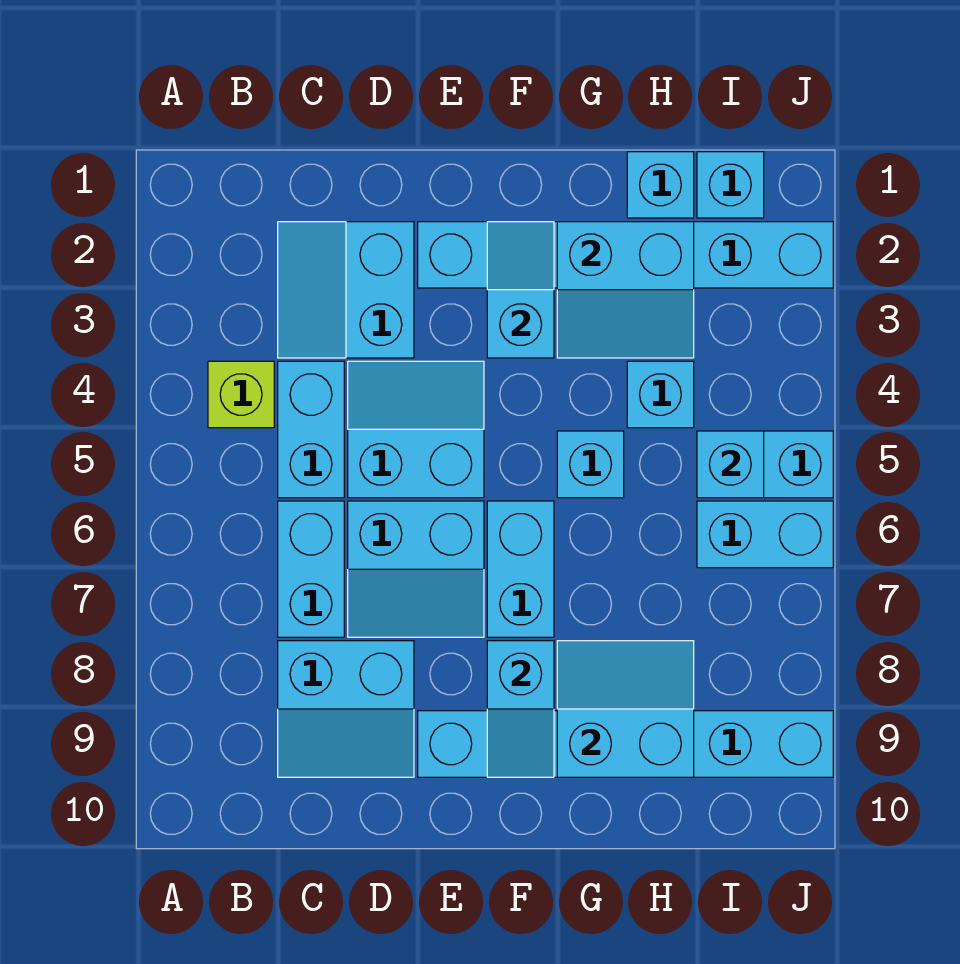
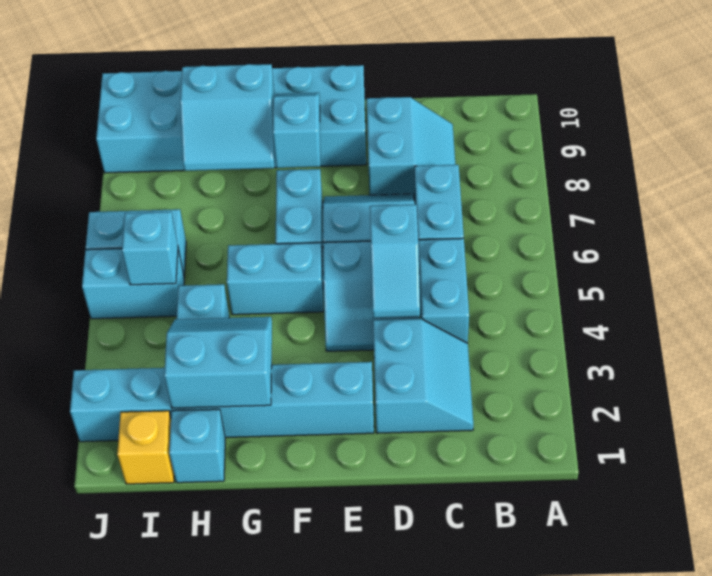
lime 1x1 brick [208,361,274,428] -> none
cyan 2x2 slope [278,641,414,777] -> cyan 2x2 slope turned to [367,97,456,198]
cyan 1x6 brick [418,711,833,777] -> cyan 2x6 brick [96,65,366,173]
cyan 1x2 slope [487,222,554,358] -> cyan 1x2 slope moved to [370,204,420,318]
cyan 1x1 brick [557,431,624,498] -> cyan 1x2 brick [227,243,323,315]
cyan 1x1 brick [697,152,764,218] -> yellow 1x1 brick [117,411,174,484]

